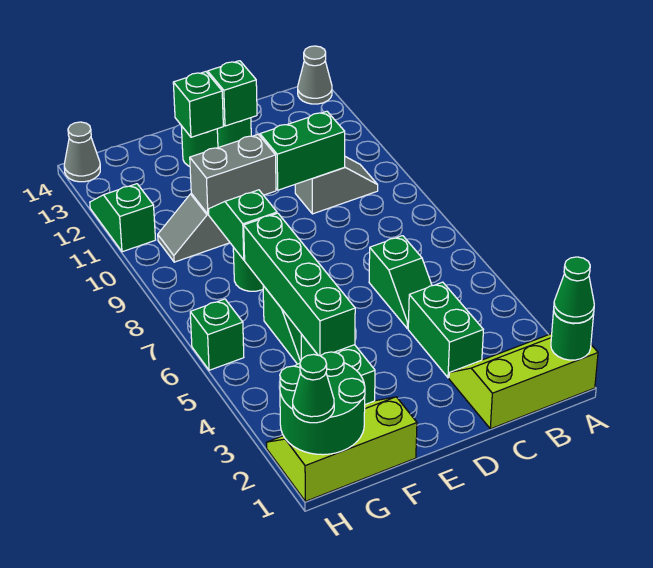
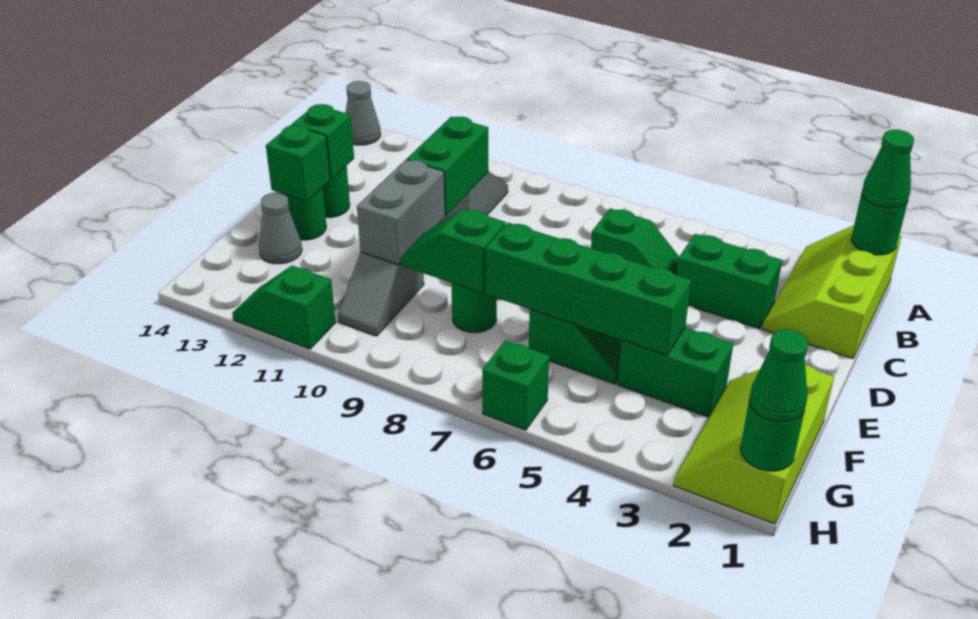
green 2x2 round brick [280,352,365,455] -> green 1x1 round brick [740,401,804,471]
grey 1x1 cone [64,122,100,182] -> grey 1x1 cone moved to [259,193,302,264]

